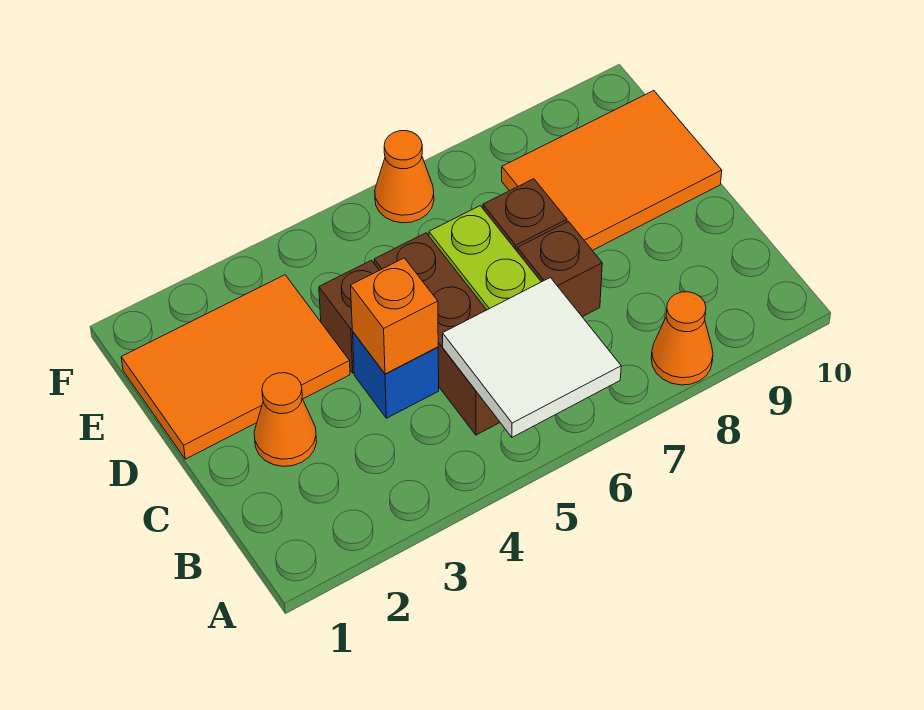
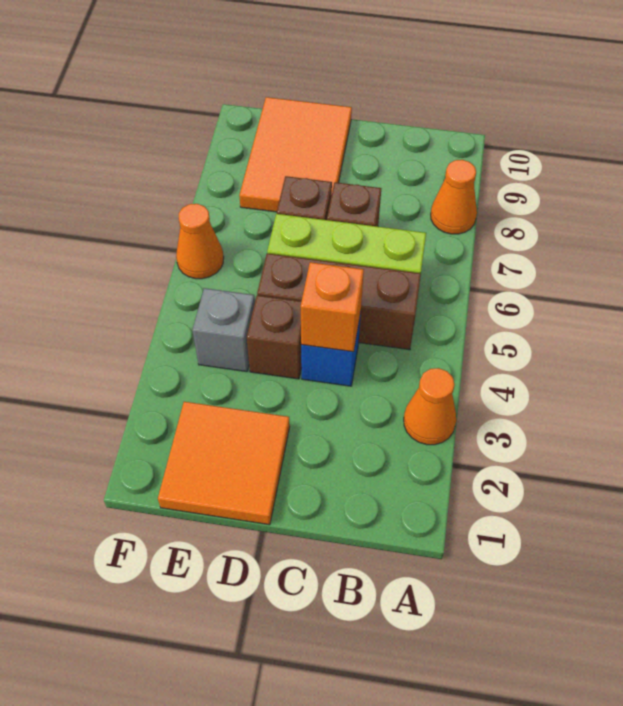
white 2x2 tile [443,278,621,437] -> none
orange 1x1 cone [254,373,317,466] -> orange 1x1 cone moved to [404,368,456,445]
orange 2x3 tile [121,275,350,459] -> orange 2x2 tile [158,402,290,525]
none -> grey 1x1 brick [193,288,255,372]

